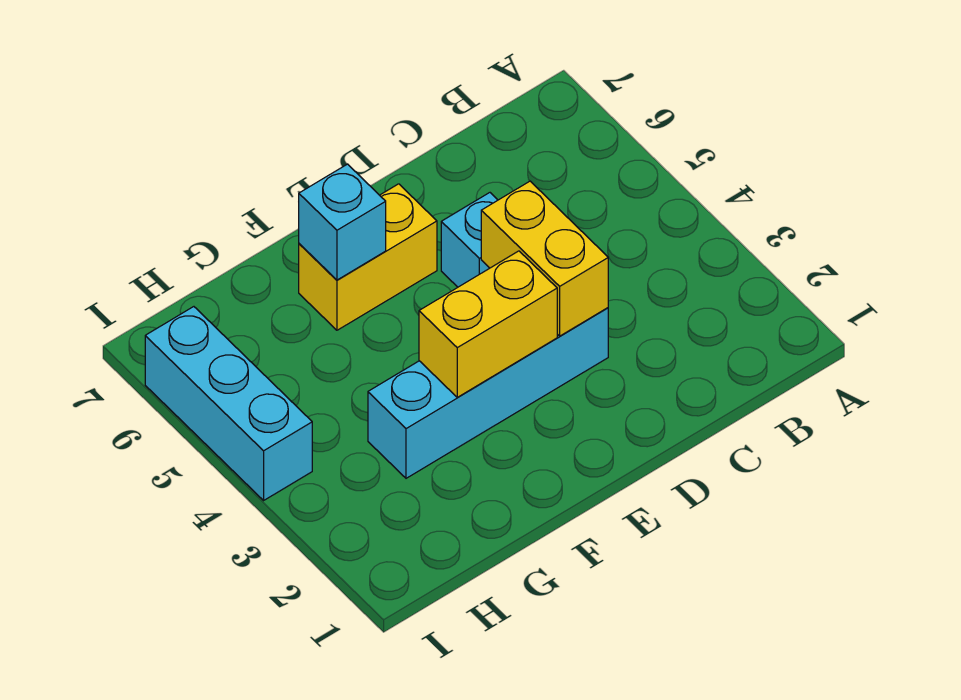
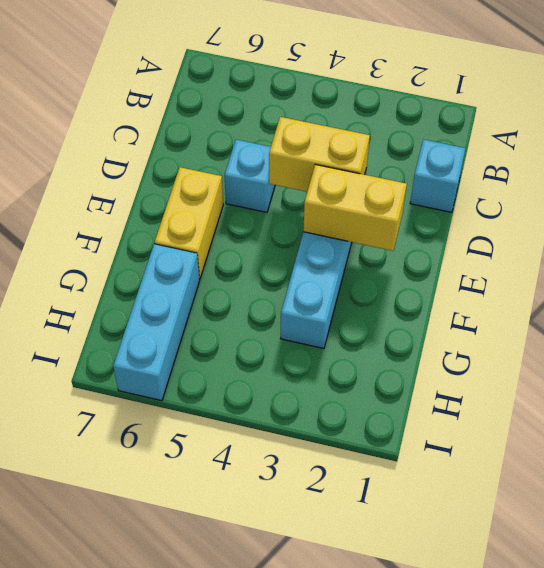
yellow 1x2 brick [419,251,557,398] -> yellow 1x2 brick turned to [303,164,407,251]
cyan 1x1 brick [299,164,386,280] -> cyan 1x1 brick moved to [410,139,466,212]
cyan 1x3 brick [145,307,312,500] -> cyan 1x3 brick turned to [113,244,200,401]

